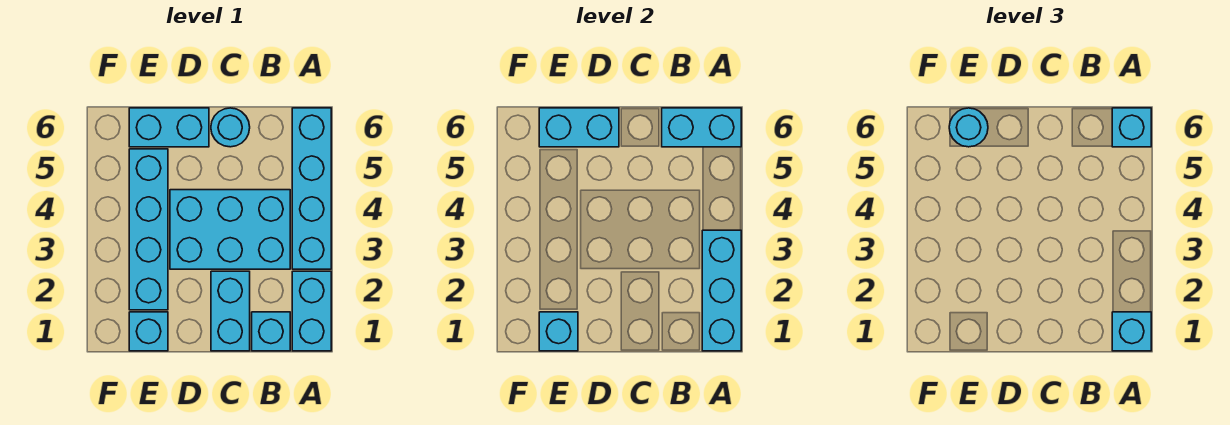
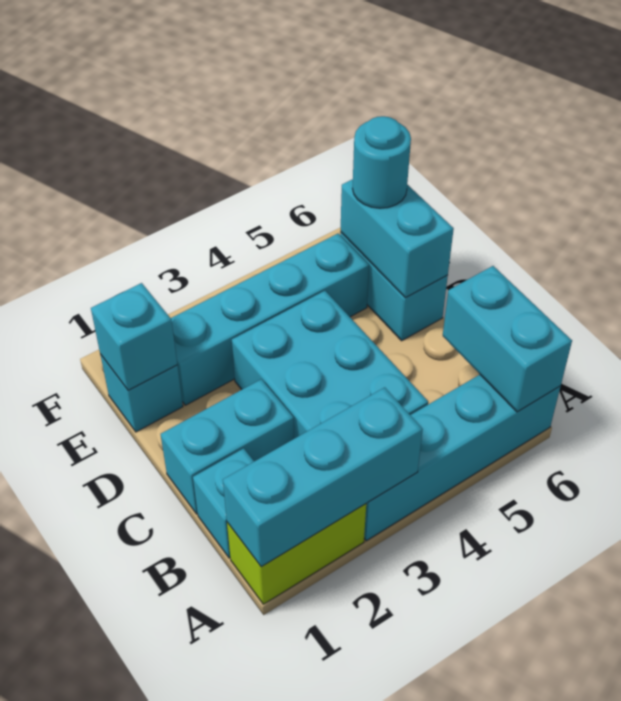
cyan 1x2 brick [292,271,331,351] -> lime 1x2 brick [227,504,366,604]
cyan 1x1 brick [1112,312,1151,351] -> none
cyan 1x1 brick [1112,108,1151,147] -> none
cyan 1x1 round brick [211,108,250,147] -> none

